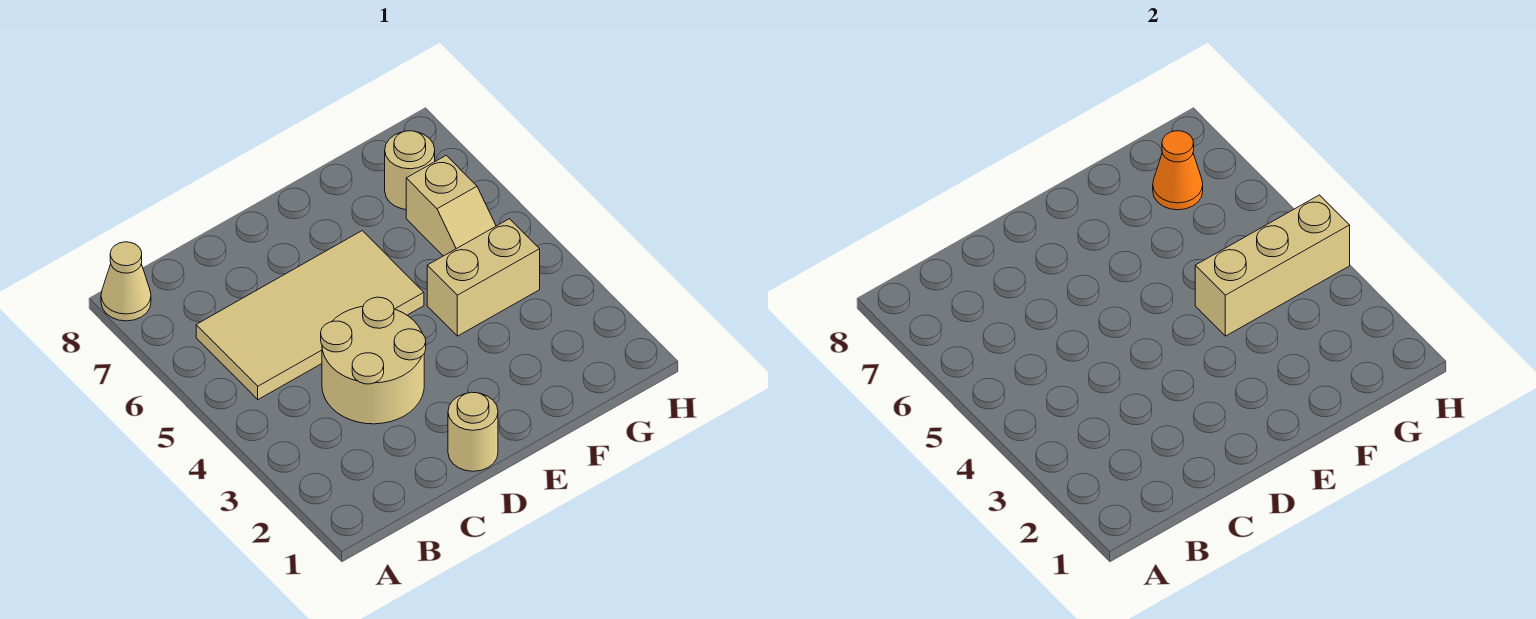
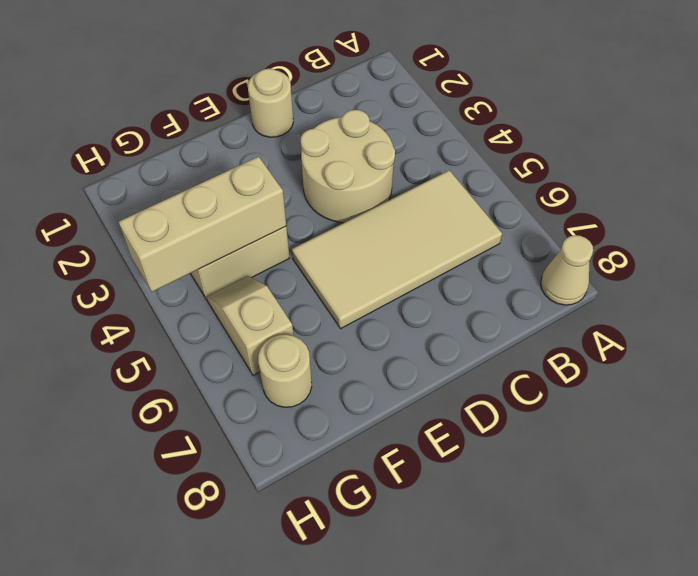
orange 1x1 cone [1153,131,1203,210] -> none

